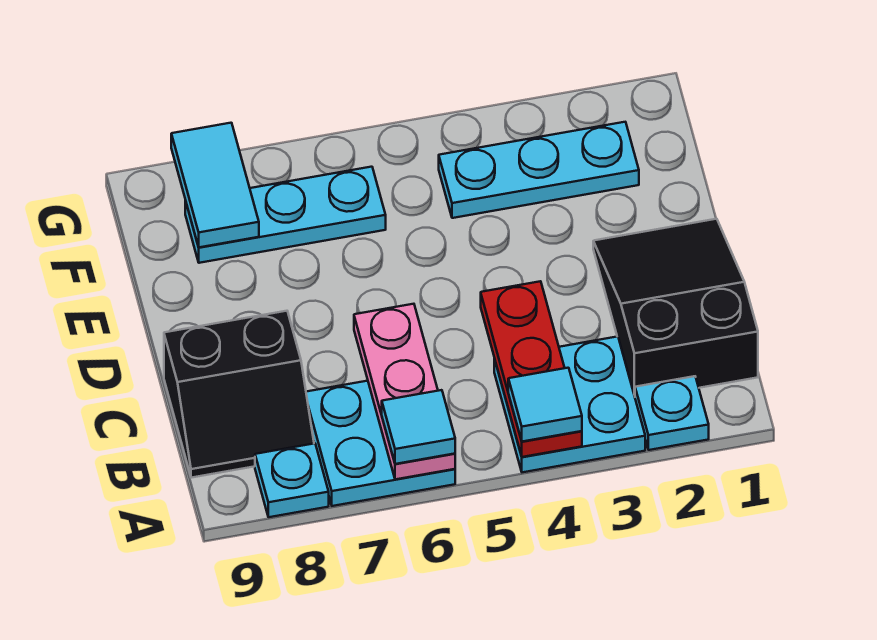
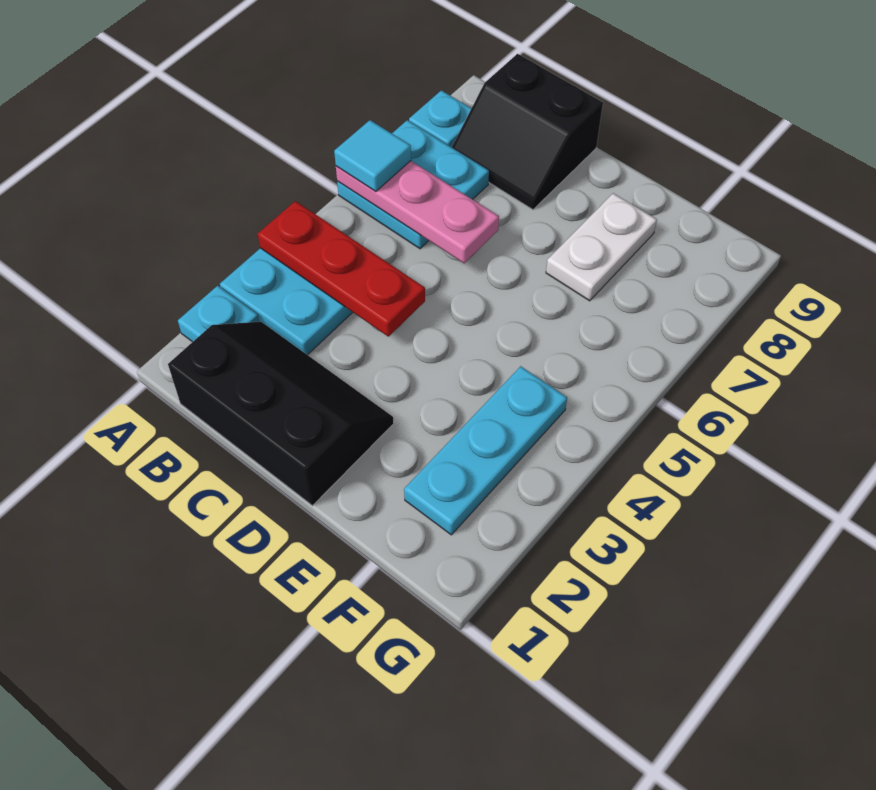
cyan 1x1 tile [508,368,582,442] -> none
black 2x3 slope [593,219,758,396] -> black 2x3 slope turned to [168,322,394,506]
black 2x2 slope [164,311,314,478] -> black 2x2 slope turned to [452,54,603,210]
none -> white 1x2 plate [546,193,657,301]
cyan 1x3 plate [185,167,386,263] -> none
cyan 1x2 tile [171,123,259,247] -> none

